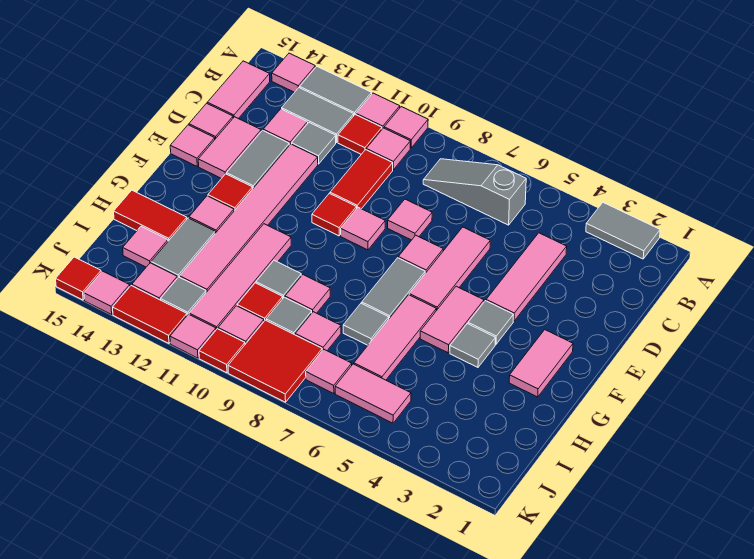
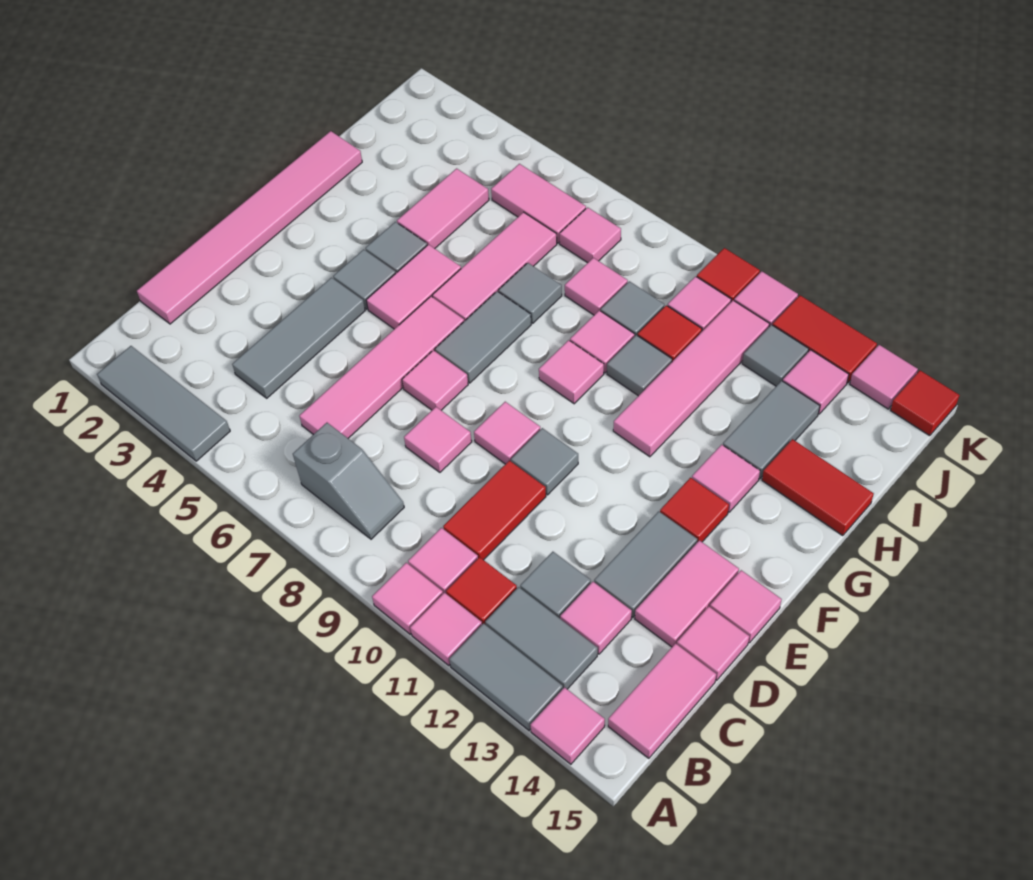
grey 1x2 tile [586,203,660,259] -> grey 1x3 tile [97,346,230,461]
grey 1x3 slope [423,159,526,225] -> grey 1x2 slope [293,423,404,539]
pink 1x3 tile [486,233,567,321] -> grey 1x3 tile [232,278,365,398]
pink 1x3 tile [409,227,490,311] -> pink 1x4 tile [299,296,464,438]
pink 1x6 tile [180,144,318,292] -> pink 1x6 tile moved to [137,131,362,324]
red 1x1 tile [312,193,357,236] -> grey 1x1 tile [511,428,578,495]
pink 1x2 tile [509,330,573,397] -> pink 1x2 tile moved to [397,168,489,248]
pink 1x1 tile [123,226,168,267] -> pink 1x1 tile moved to [539,340,604,404]
red 2x2 tile [228,320,322,402] -> none

